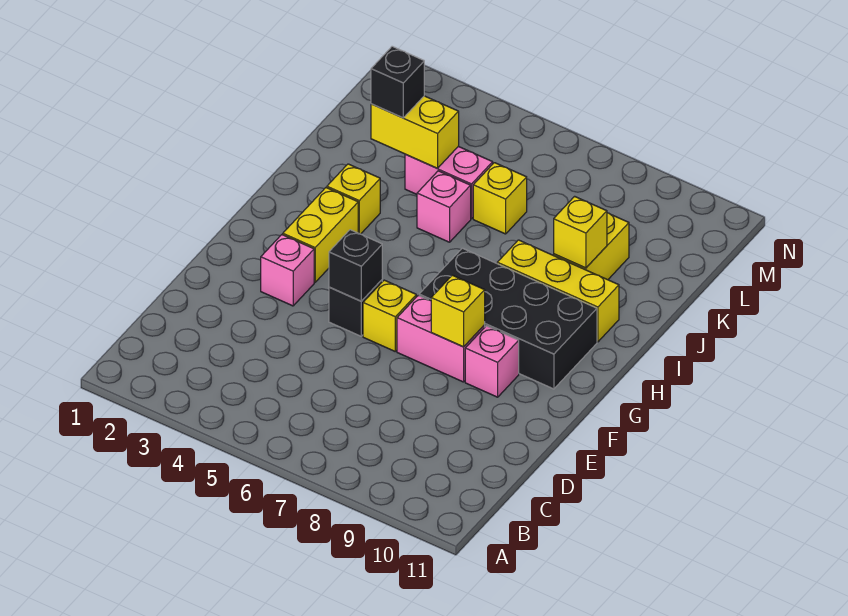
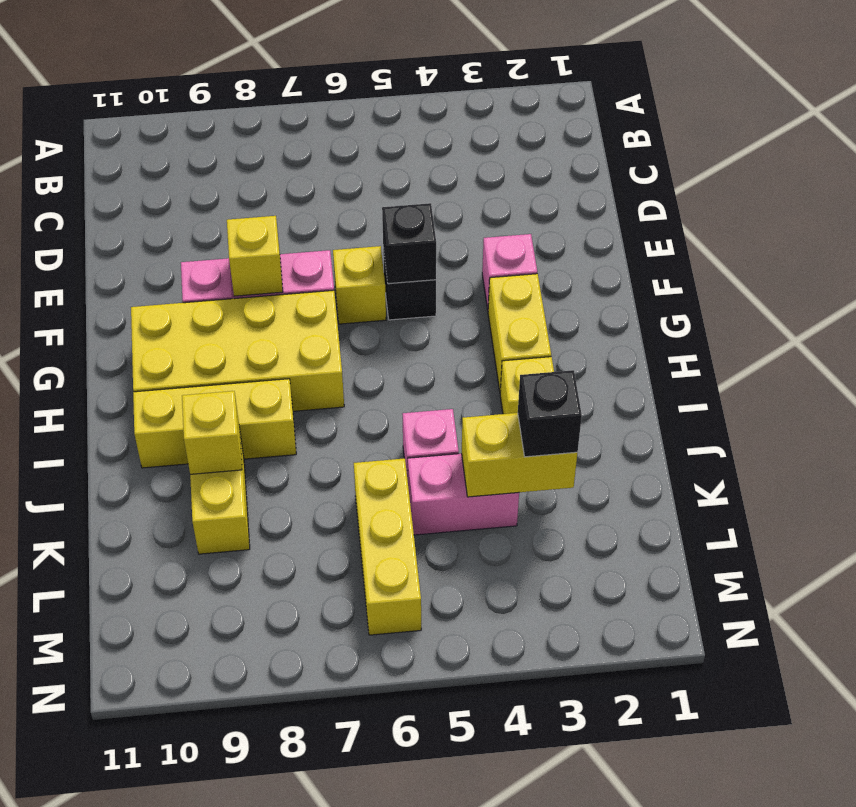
black 2x4 brick [419,248,597,389] -> yellow 2x4 brick [131,290,344,411]
yellow 1x1 brick [473,163,527,234] -> yellow 1x3 brick [354,458,421,635]

